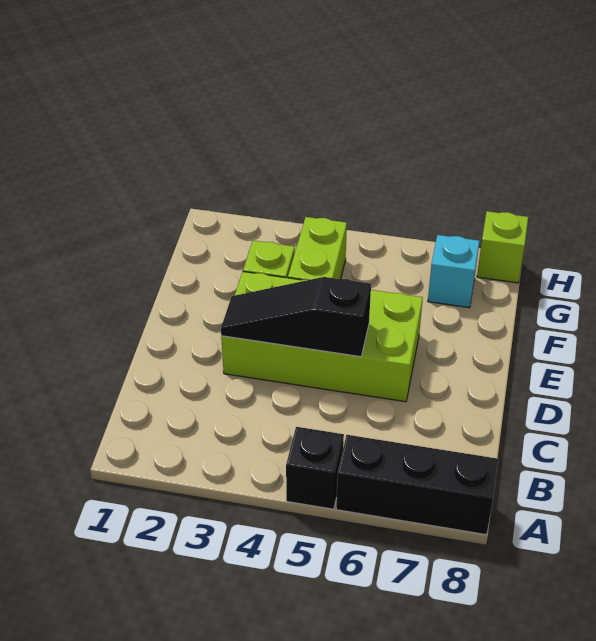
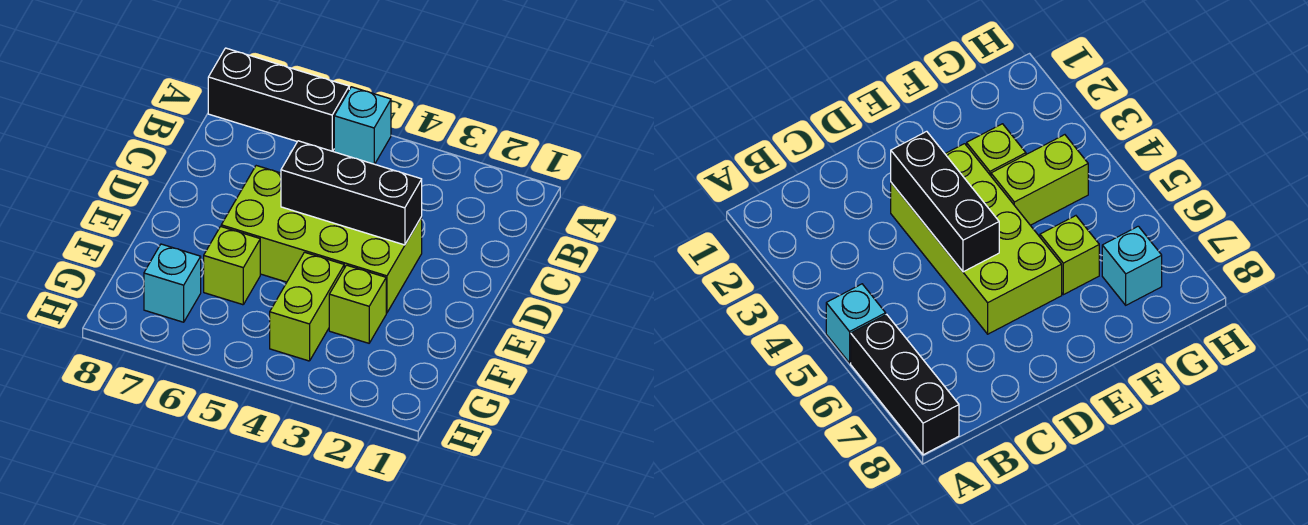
black 1x1 brick [286,427,344,509] -> cyan 1x1 brick [334,87,391,164]
black 1x3 slope [221,277,371,357] -> black 1x3 brick [281,141,422,245]
lime 1x1 brick [477,211,528,283] -> lime 1x1 brick moved to [204,227,260,305]

